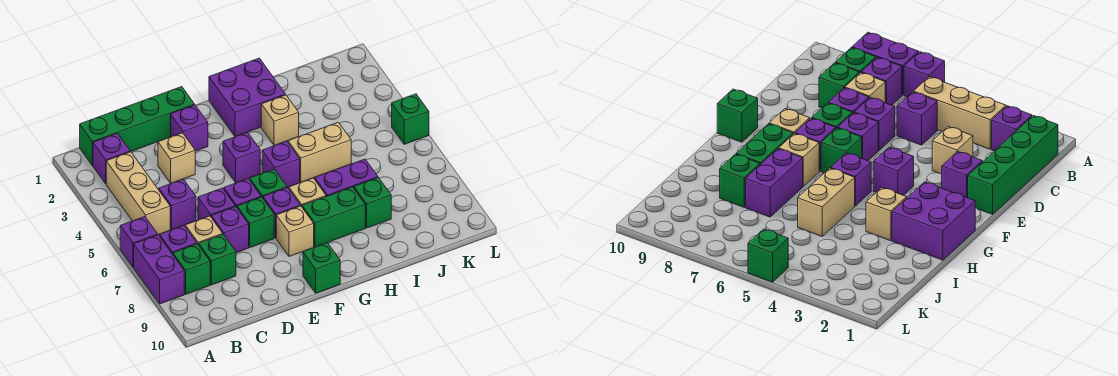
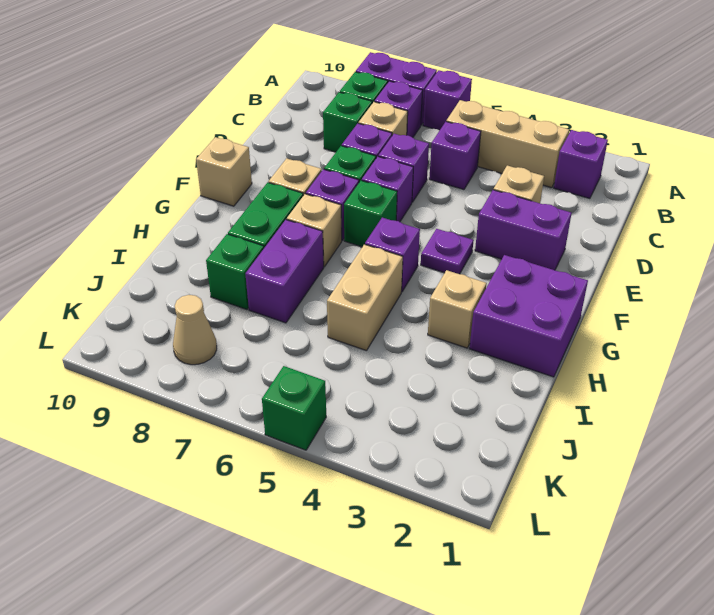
green 1x4 brick [80,87,195,166] -> none
purple 1x1 brick [171,105,208,151] -> purple 1x2 brick [475,190,572,270]
purple 1x1 brick [223,132,260,183] -> purple 1x1 plate [421,229,474,274]
green 1x1 brick [303,243,340,293] -> tan 1x1 brick [196,137,252,206]
none -> tan 1x1 cone [173,295,217,365]

